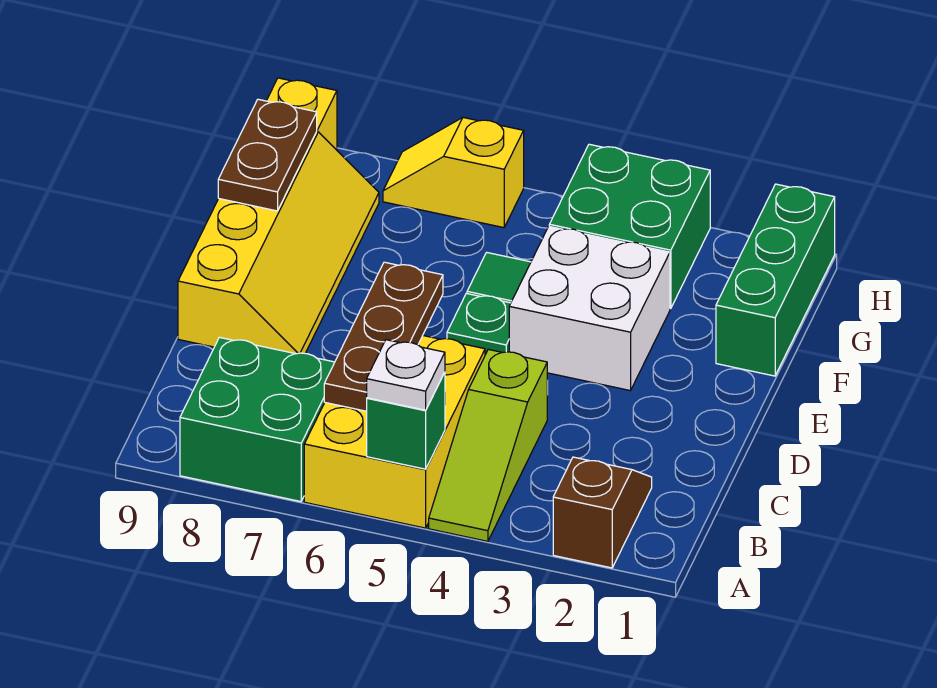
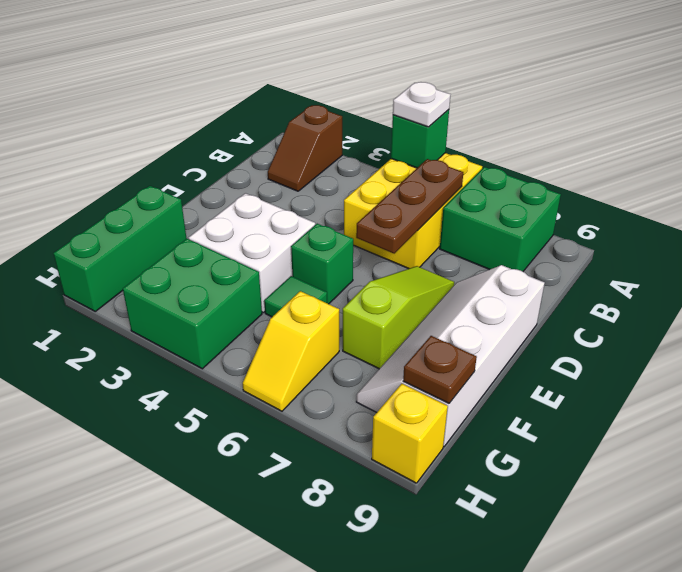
lime 1x3 slope [429,349,547,541] -> lime 1x3 slope moved to [343,266,454,369]
yellow 2x4 slope [178,132,379,354] -> white 2x4 slope [356,265,545,447]
green 1x1 plate [447,293,511,355] -> green 1x1 brick [291,224,353,304]
brown 1x2 plate [218,99,317,211] -> brown 1x1 plate [403,336,477,404]
yellow 1x2 slope [383,118,524,228] -> yellow 1x2 slope turned to [243,291,339,411]

